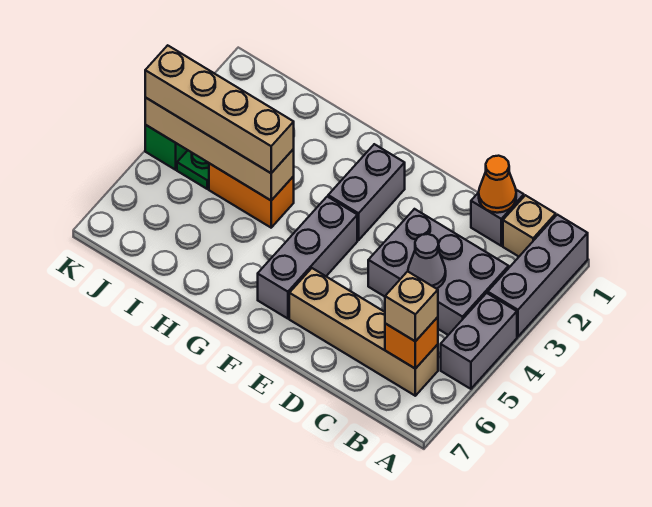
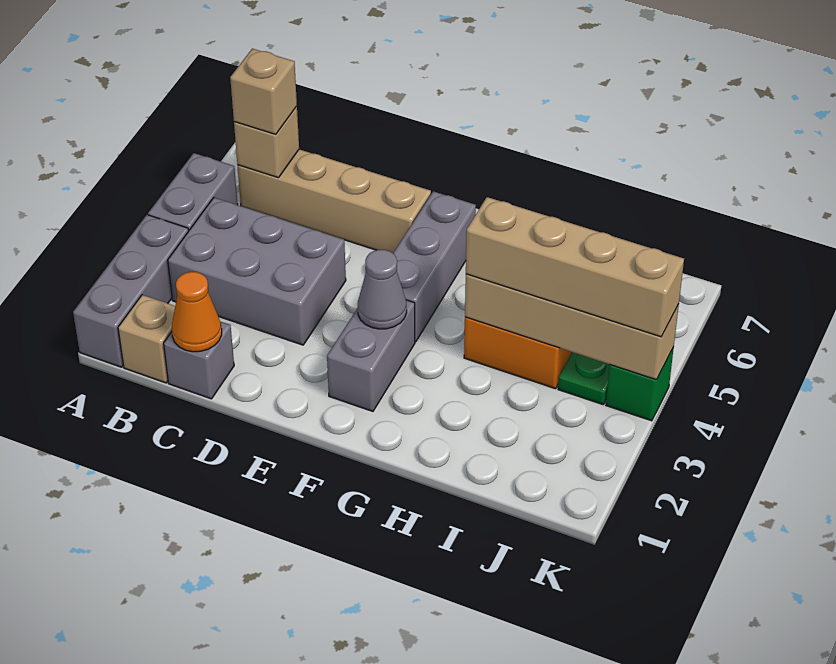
orange 1x1 brick [385,317,438,369] -> tan 1x1 brick [234,106,299,178]
grey 1x1 cone [408,234,446,289] -> grey 1x1 cone moved to [358,250,407,329]

